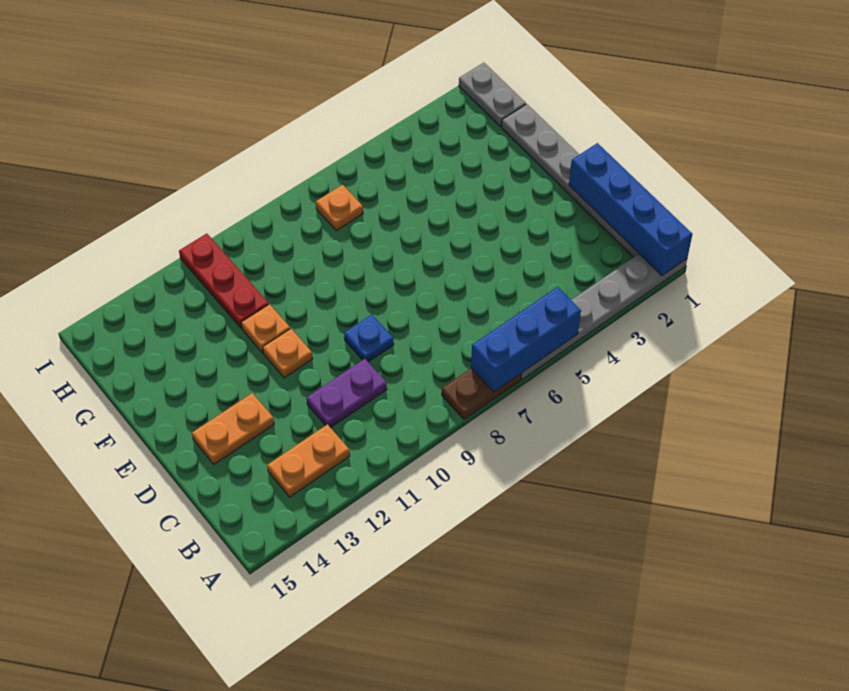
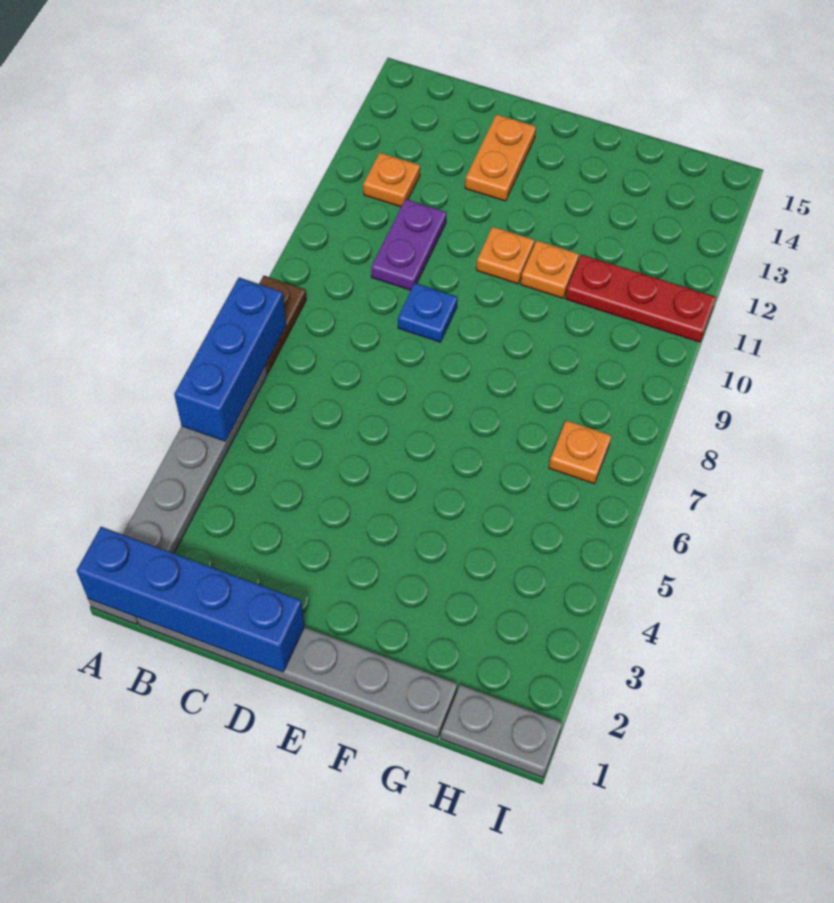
orange 1x2 plate [267,425,350,497] -> orange 1x1 plate [363,152,420,207]

